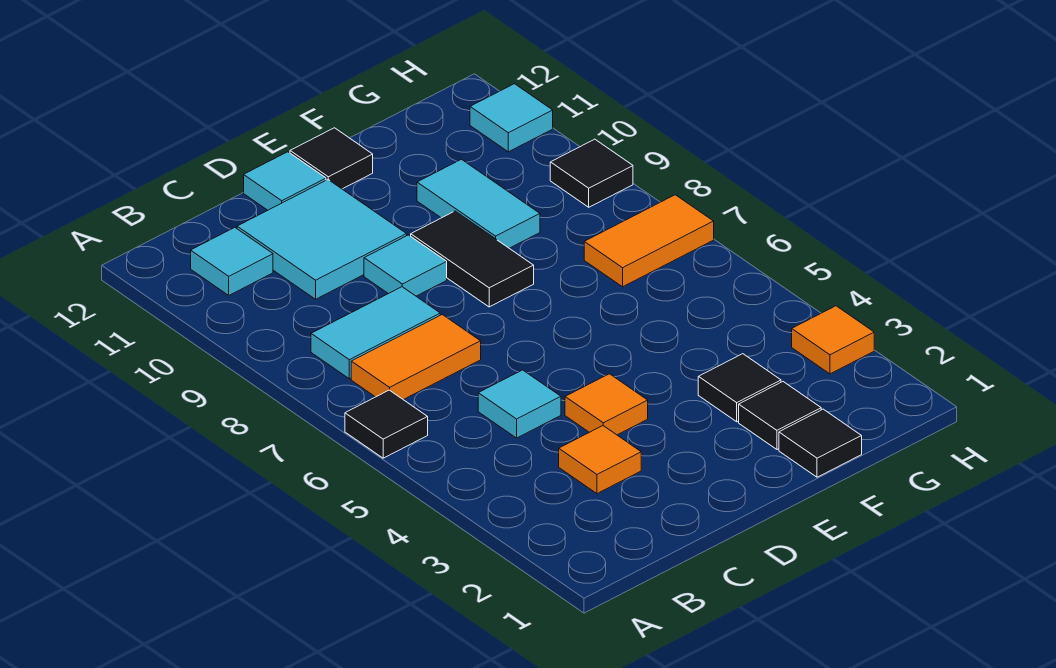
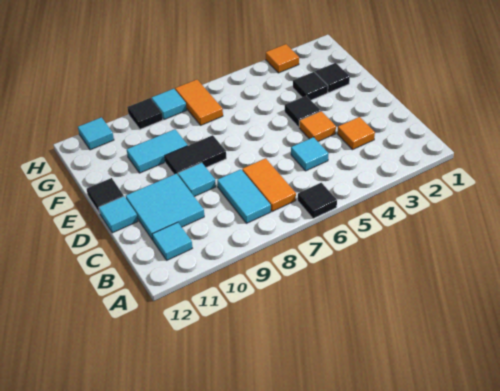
black 1x1 tile [779,409,862,477] -> black 1x1 tile moved to [285,96,321,127]
none -> cyan 1x1 tile [152,89,187,120]

